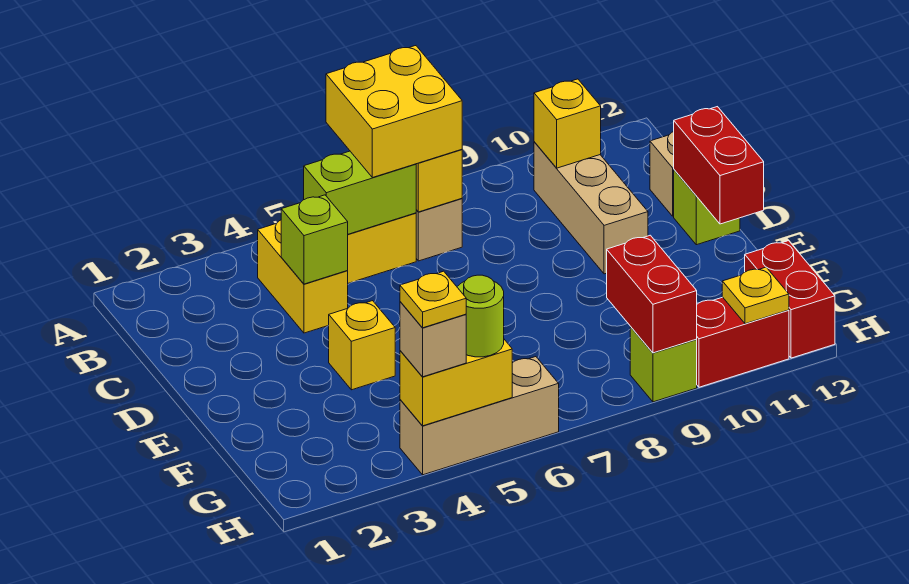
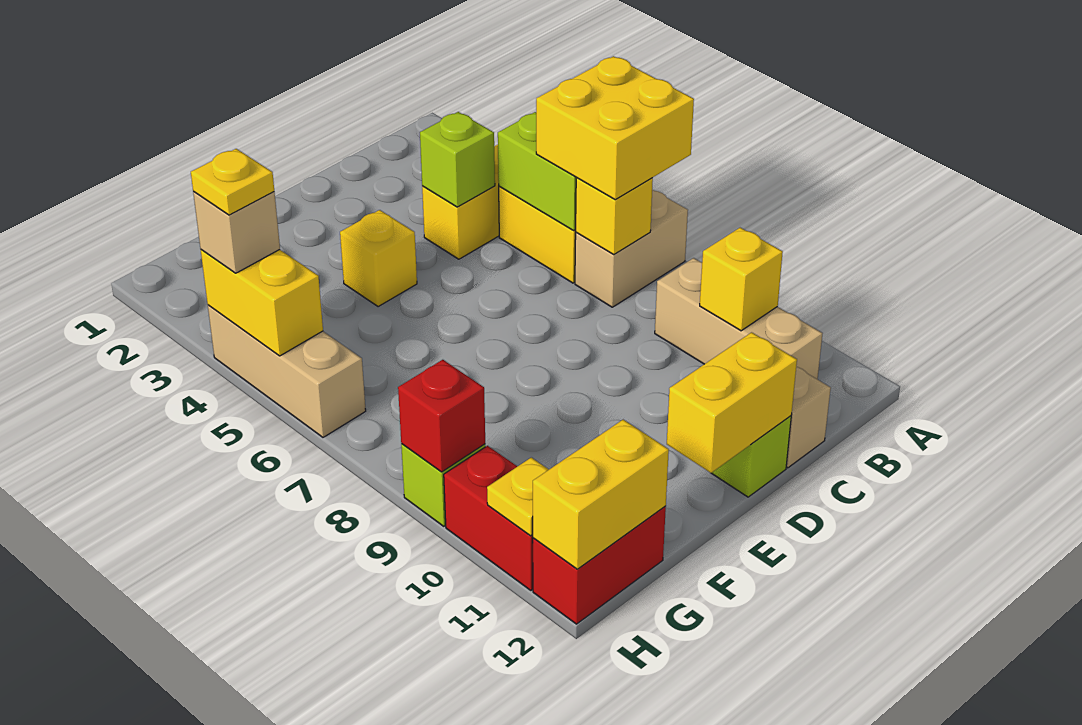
tan 1x3 brick [534,142,648,274] -> tan 1x3 brick turned to [655,258,823,379]
red 1x2 brick [674,107,764,224] -> yellow 1x2 brick [667,332,797,473]
red 1x2 brick [607,235,697,353] -> red 1x1 brick [398,360,485,472]
none -> yellow 1x2 brick [533,420,669,569]
lime 1x1 round brick [457,275,504,357] -> none

